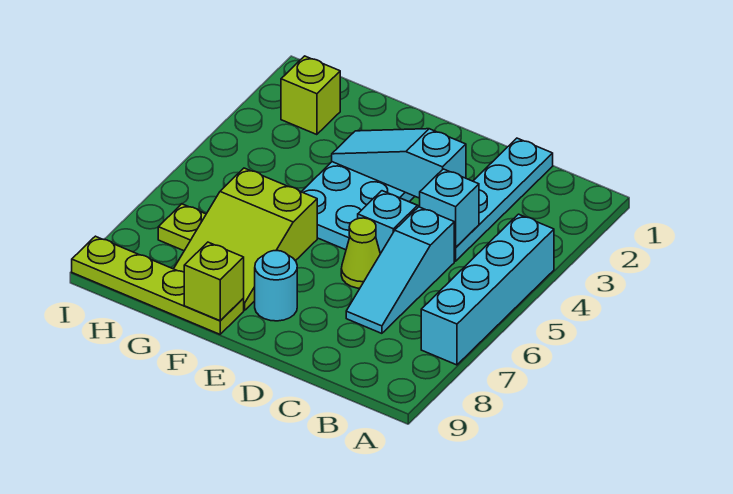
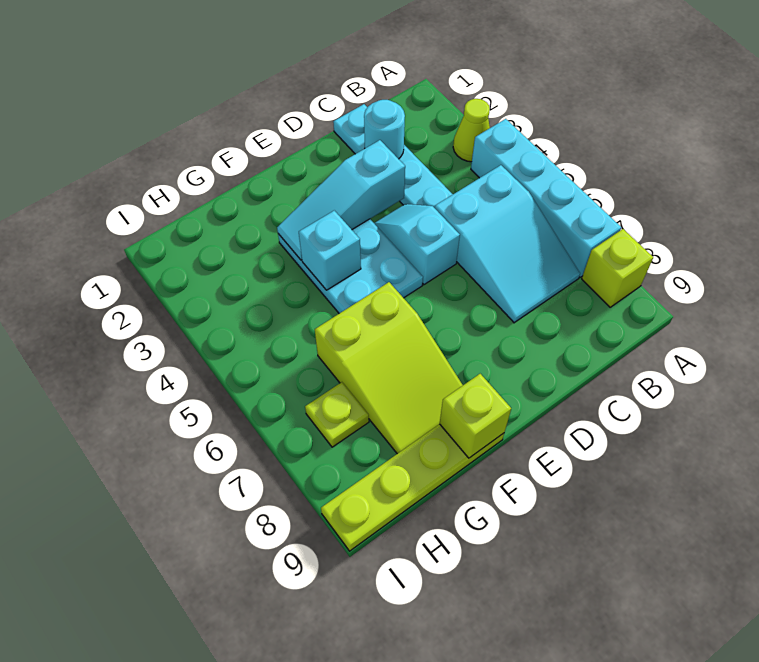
cyan 1x1 brick [420,169,479,248] -> cyan 1x1 brick moved to [299,211,361,290]
cyan 1x3 slope [346,207,455,333] -> cyan 2x3 slope [435,165,580,323]
lime 1x1 cone [341,218,380,288] -> lime 1x1 cone moved to [453,99,490,162]
cyan 1x1 round brick [255,251,297,321] -> cyan 1x1 round brick moved to [364,100,405,159]
lime 1x1 brick [281,56,340,135] -> lime 1x1 brick moved to [582,229,653,307]

